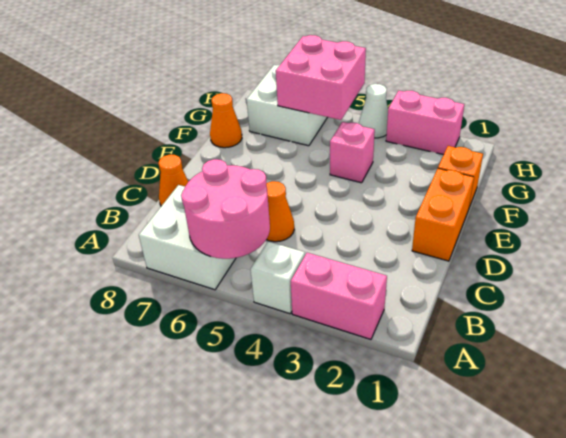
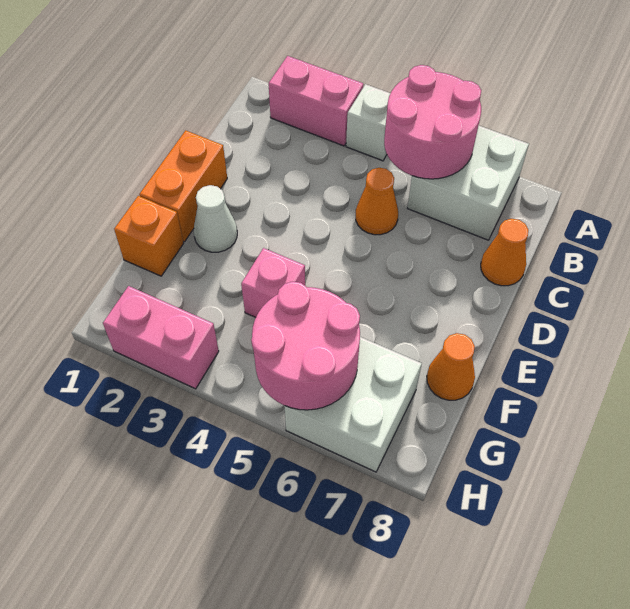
pink 2x2 brick [276,35,366,120] -> pink 2x2 round brick [251,282,360,410]
white 1x1 cone [359,84,388,138] -> white 1x1 cone moved to [194,185,237,252]

